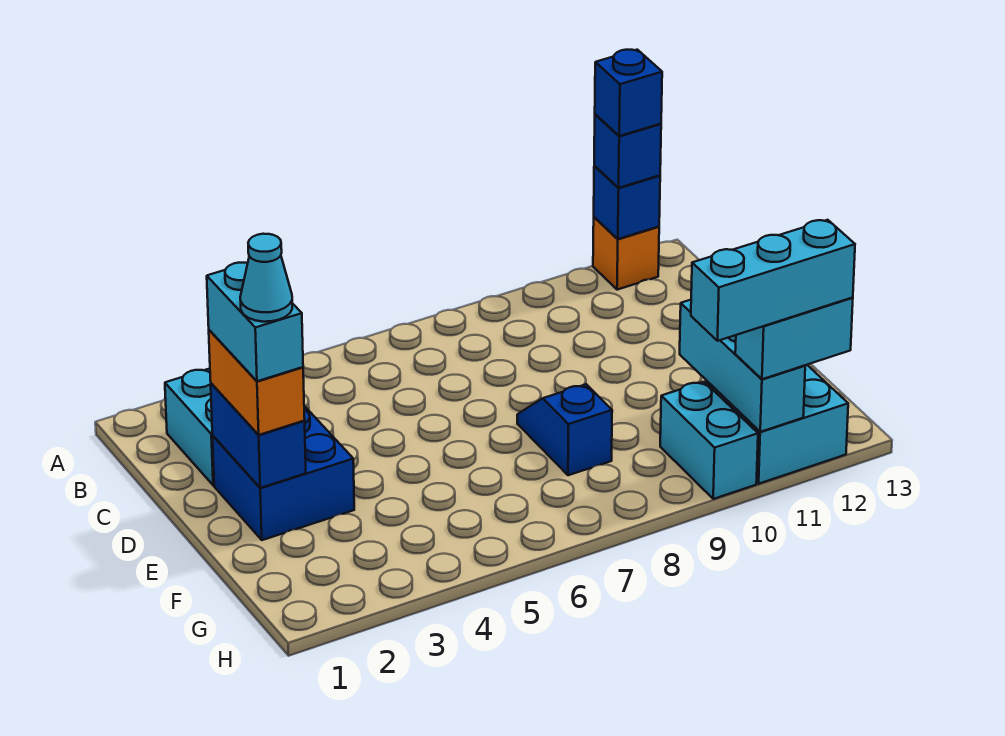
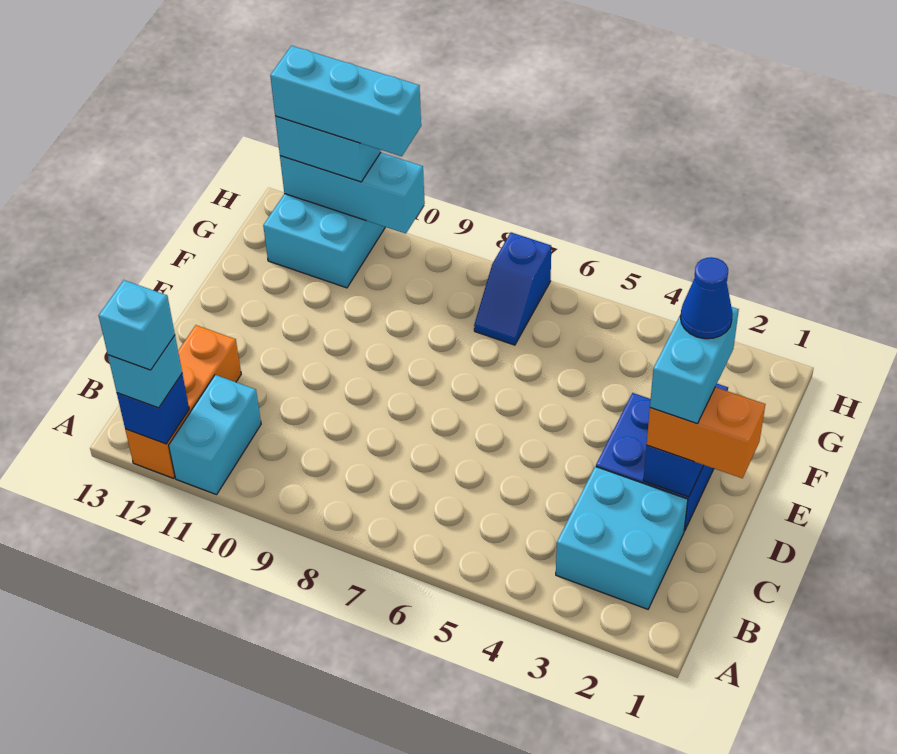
orange 1x1 brick [593,217,659,290] -> orange 1x3 brick [125,325,241,478]
blue 1x1 brick [594,114,661,188] -> cyan 1x1 brick [108,336,182,408]
blue 1x1 brick [595,50,662,136] -> cyan 1x1 brick [99,280,175,370]
orange 1x2 brick [209,330,305,435] -> orange 1x2 brick turned to [647,387,765,478]
cyan 1x1 cone [240,234,292,322] -> blue 1x1 cone [680,257,733,339]
blue 1x2 slope [517,384,612,475] -> blue 1x2 slope moved to [474,232,551,345]
cyan 1x3 brick [680,300,805,432] -> cyan 1x3 brick turned to [280,153,425,234]
cyan 1x2 brick [660,382,758,499] -> cyan 1x2 brick moved to [169,375,261,495]

